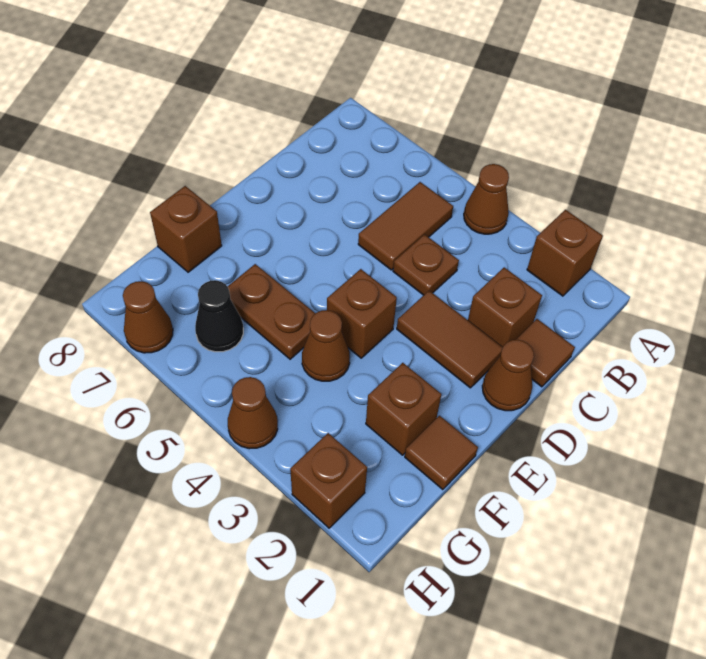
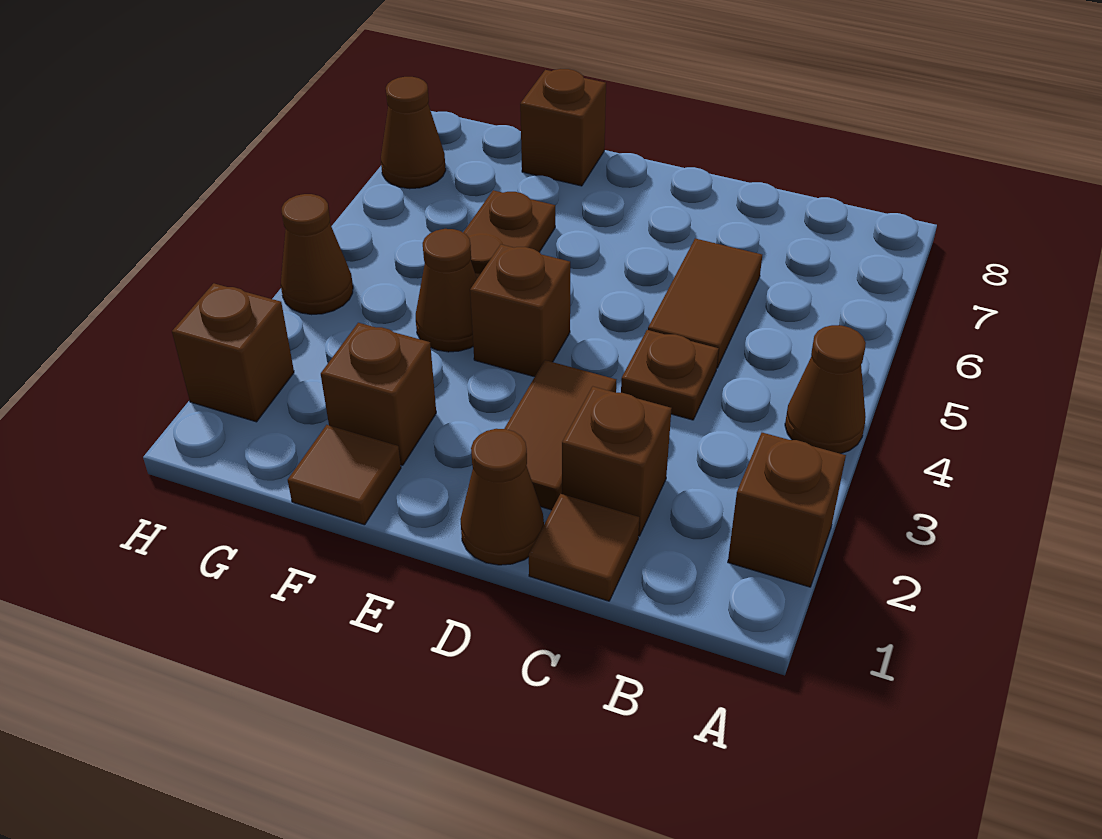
brown 1x2 tile [358,182,453,270] -> brown 1x2 tile turned to [648,239,762,368]
black 1x1 cone [195,280,243,352] -> none

